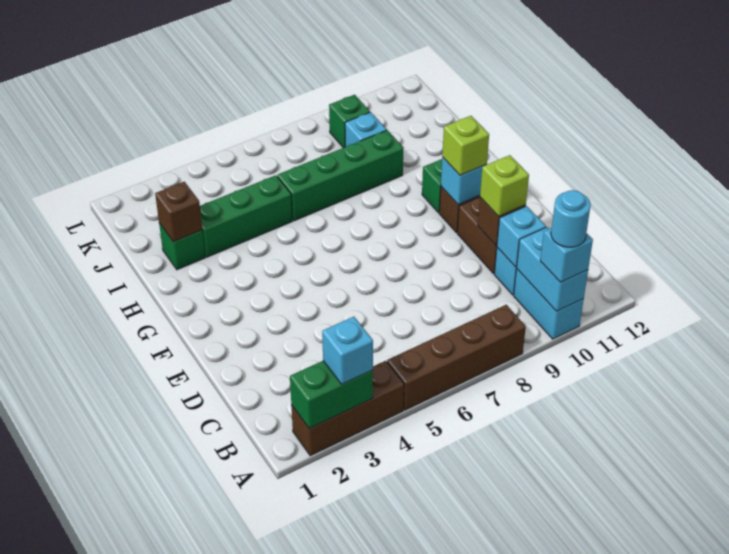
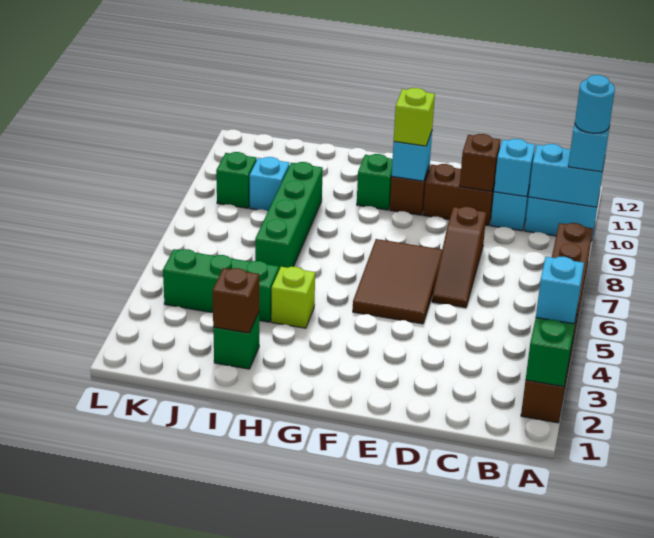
none -> brown 1x3 slope [432,207,487,308]
lime 1x1 brick [480,155,529,216] -> lime 1x1 brick moved to [271,267,315,328]
none -> brown 2x3 tile [353,239,442,324]
green 1x3 brick [200,175,292,257] -> green 1x3 brick turned to [163,249,279,322]

